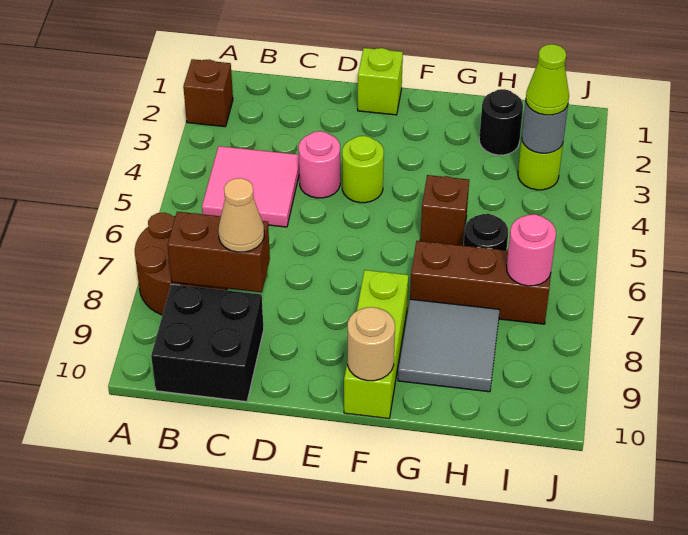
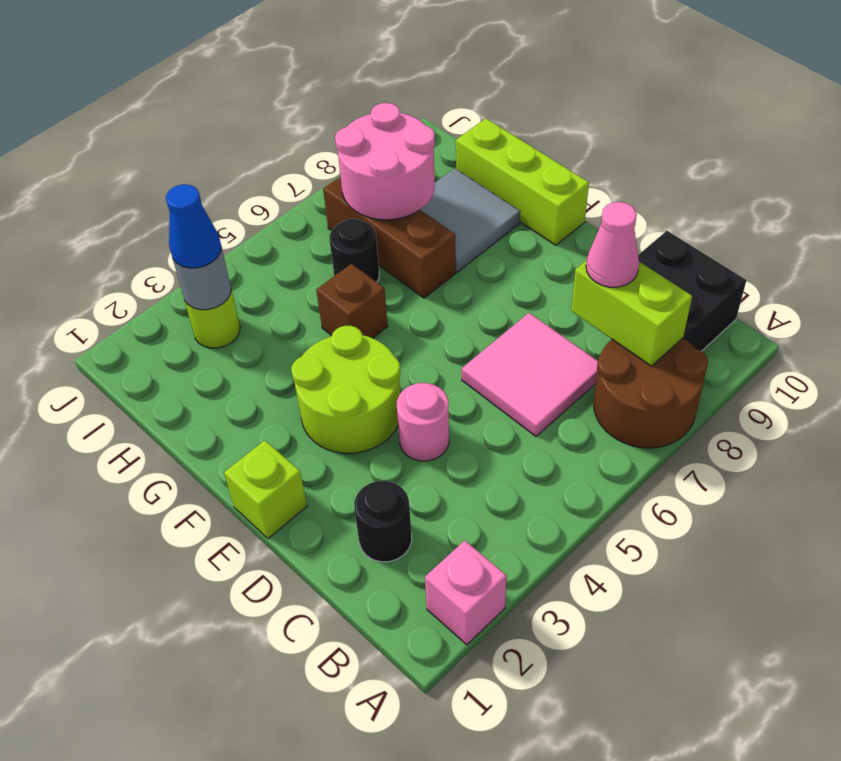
brown 1x1 brick [183,59,233,127] -> pink 1x1 brick [425,541,507,645]
pink 2x2 tile [202,146,299,227] -> pink 2x2 tile moved to [462,313,598,436]
brown 1x2 brick [167,212,270,292] -> lime 1x2 brick [571,260,692,366]
tan 1x1 cone [218,178,264,252] -> pink 1x1 cone [586,202,639,287]
lime 1x1 round brick [342,136,384,203] -> lime 2x2 round brick [291,326,400,454]
lime 1x3 brick [344,270,409,419] -> lime 1x3 brick turned to [456,118,589,245]
tan 1x1 round brick [348,307,395,381] -> none
black 1x1 round brick [479,89,523,155] -> black 1x1 round brick moved to [354,481,412,562]
lime 1x1 cone [526,44,569,115] -> blue 1x1 cone [166,184,221,268]
pink 1x1 round brick [507,214,556,286] -> pink 2x2 round brick [335,103,435,220]

